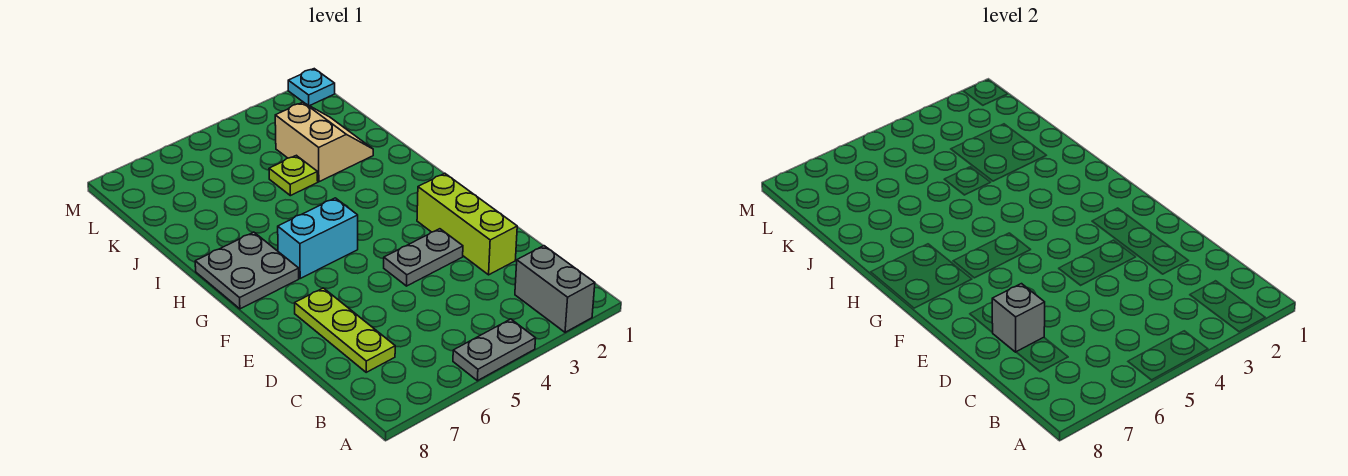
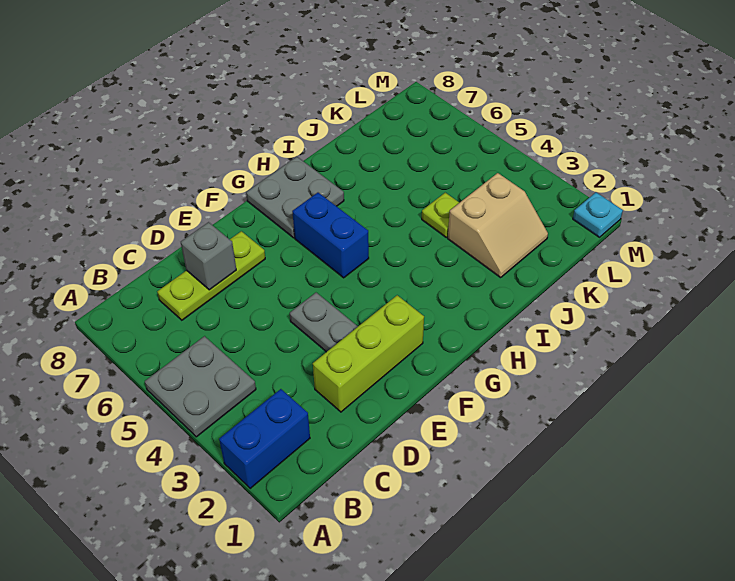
grey 1x2 brick [515,246,595,332] -> blue 1x2 brick [219,389,310,488]
grey 1x2 plate [453,319,536,381] -> grey 2x2 plate [145,336,256,437]
cyan 1x2 brick [278,198,358,278] -> blue 1x2 brick [292,193,369,278]

